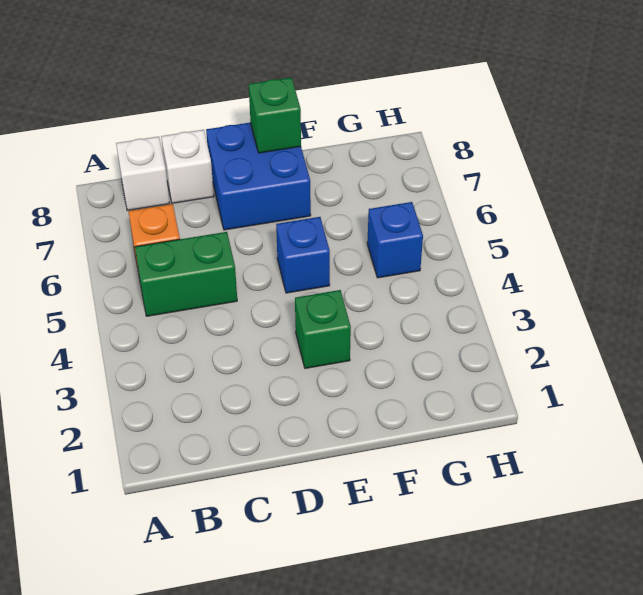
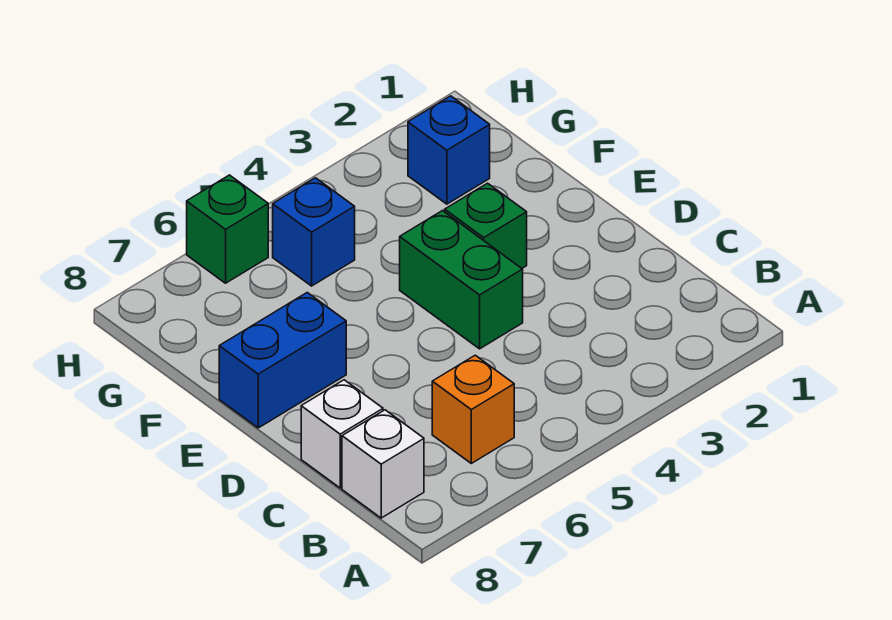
green 1x2 brick [135,232,237,316] -> green 1x2 brick moved to [400,211,523,349]
blue 2x2 brick [206,122,311,230] -> blue 1x2 brick [219,293,346,428]
blue 1x1 brick [276,217,330,293] -> blue 1x1 brick moved to [408,96,490,204]
green 1x1 brick [249,78,301,153] -> green 1x1 brick moved to [187,175,268,283]

